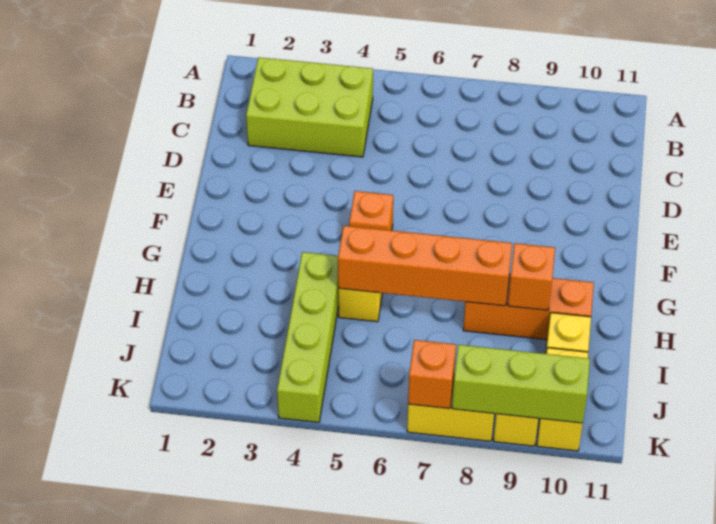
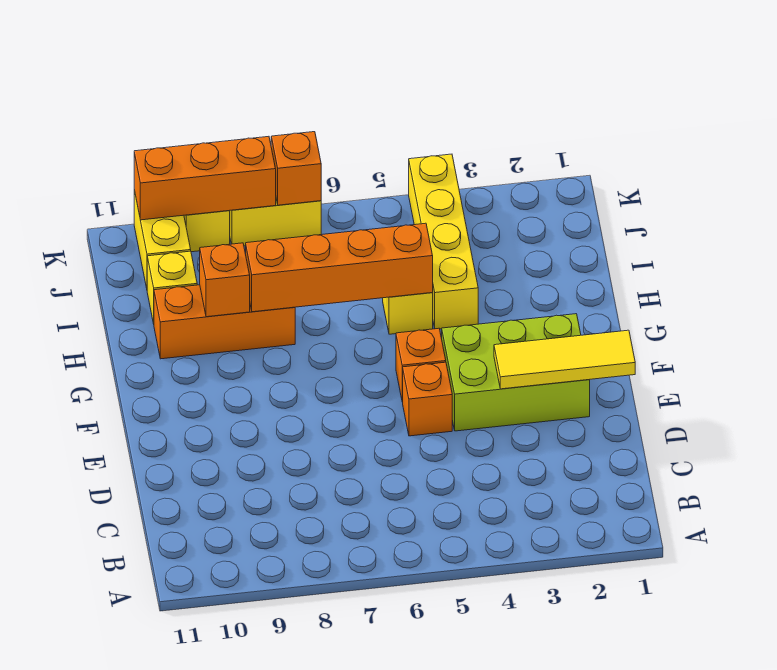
lime 2x3 brick [246,57,373,157] -> lime 2x3 brick moved to [442,314,590,431]
none -> yellow 1x3 tile [494,330,635,389]
none -> orange 1x1 brick [403,362,452,436]
lime 1x4 brick [277,252,339,423] -> yellow 1x4 brick [409,154,478,329]
lime 1x3 brick [452,345,590,423] -> orange 1x3 brick [134,136,276,220]

